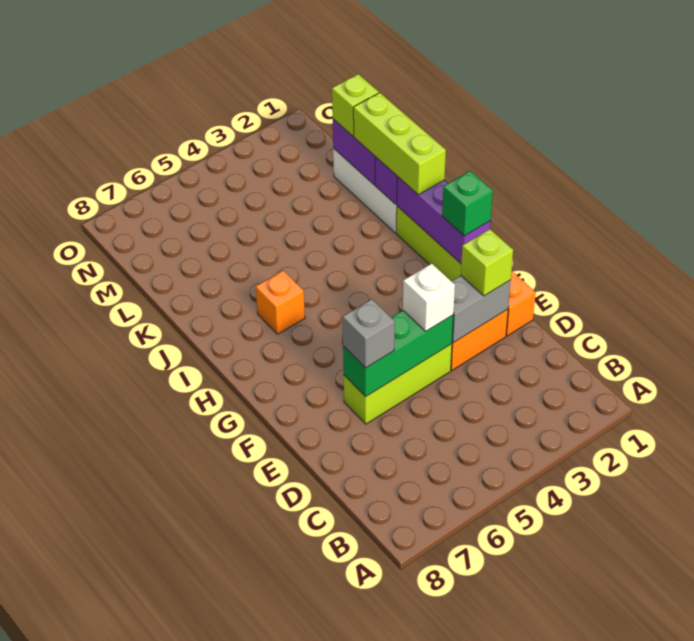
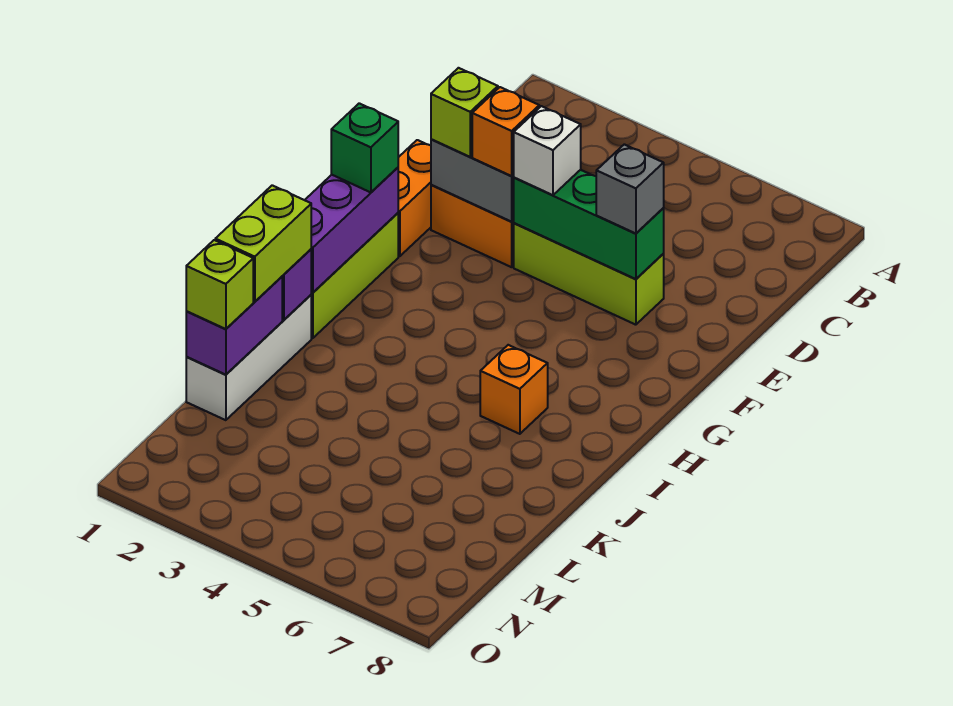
none -> orange 1x1 brick [472,87,539,176]
lime 1x3 brick [353,93,446,195] -> lime 1x2 brick [215,185,311,302]

